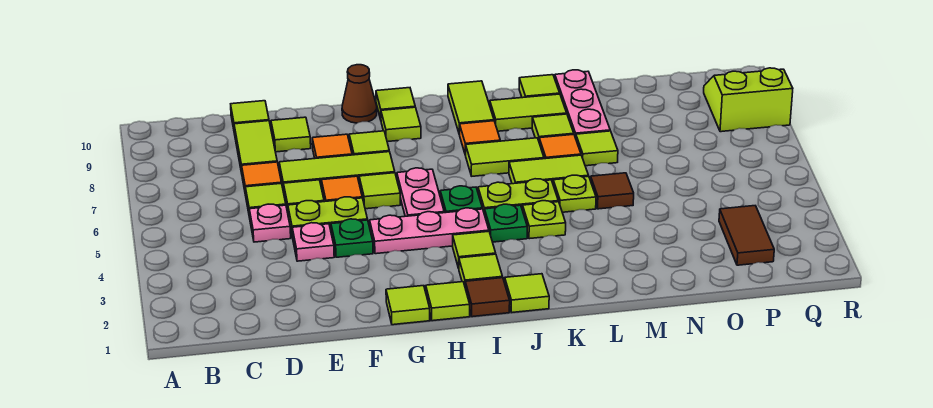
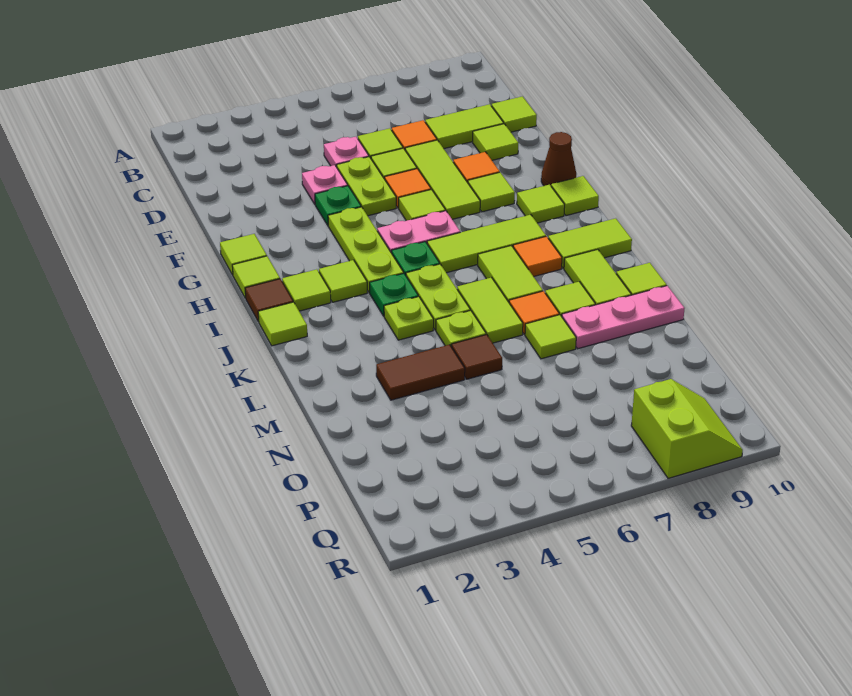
pink 1x3 plate [370,208,489,254] -> lime 1x3 plate [328,207,404,293]
none -> lime 1x3 tile [427,215,546,273]
brown 1x2 tile [719,206,774,265] -> brown 1x2 tile moved to [376,345,465,400]

